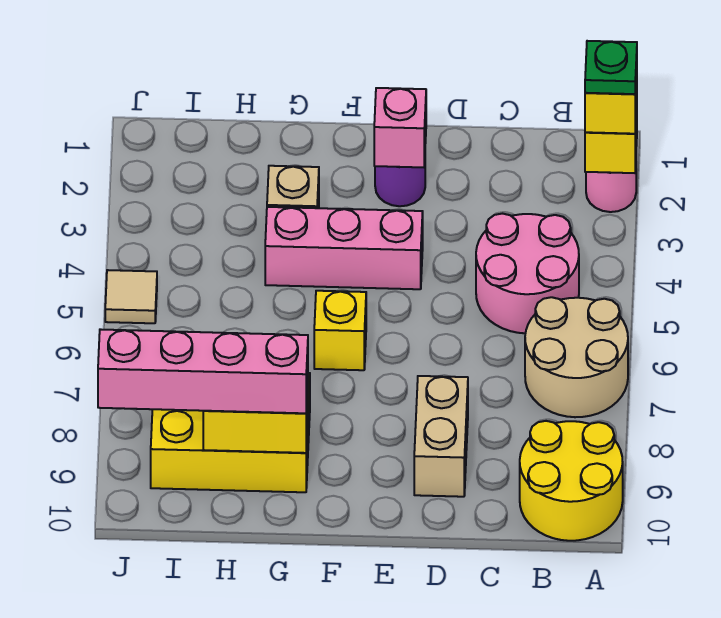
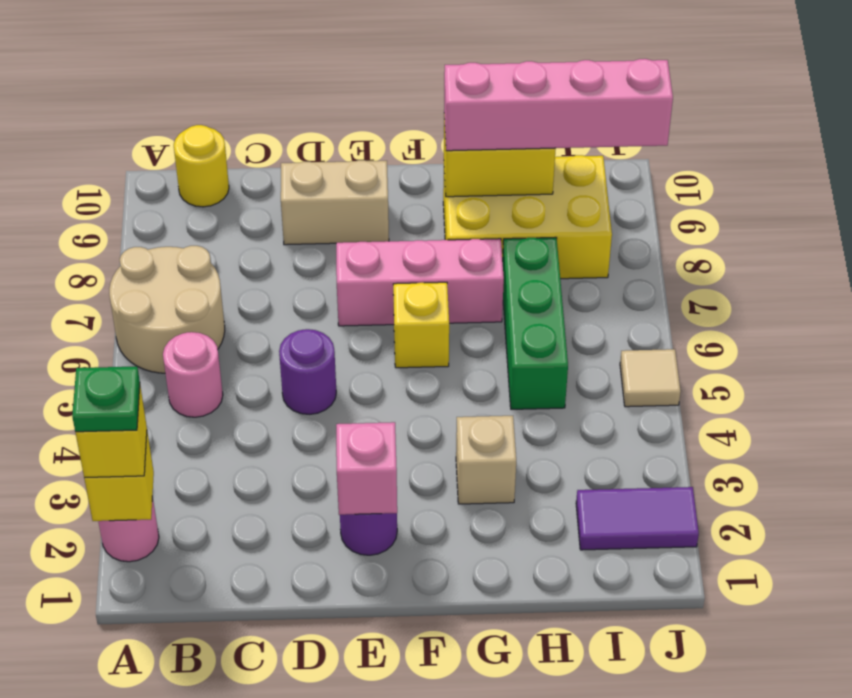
yellow 2x2 round brick [520,421,623,541] -> yellow 1x1 round brick [174,125,229,207]
pink 2x2 round brick [476,214,579,333] -> pink 1x1 round brick [163,332,223,417]
none -> purple 1x1 round brick [279,329,336,414]
tan 1x2 brick [414,376,468,497] -> tan 1x2 brick turned to [281,160,389,245]
pink 1x3 brick [265,207,423,289] -> pink 1x3 brick moved to [336,239,504,326]
none -> green 1x3 brick [503,237,568,409]
none -> purple 1x2 tile [576,487,699,550]

